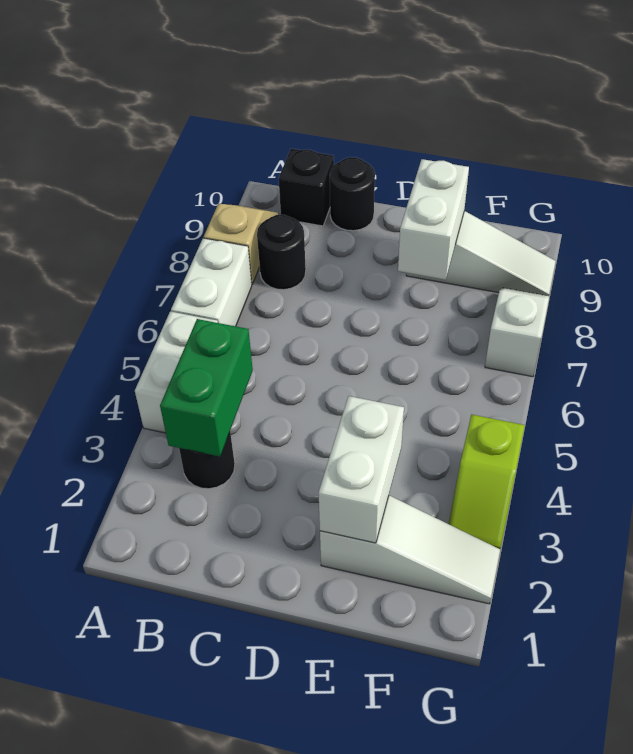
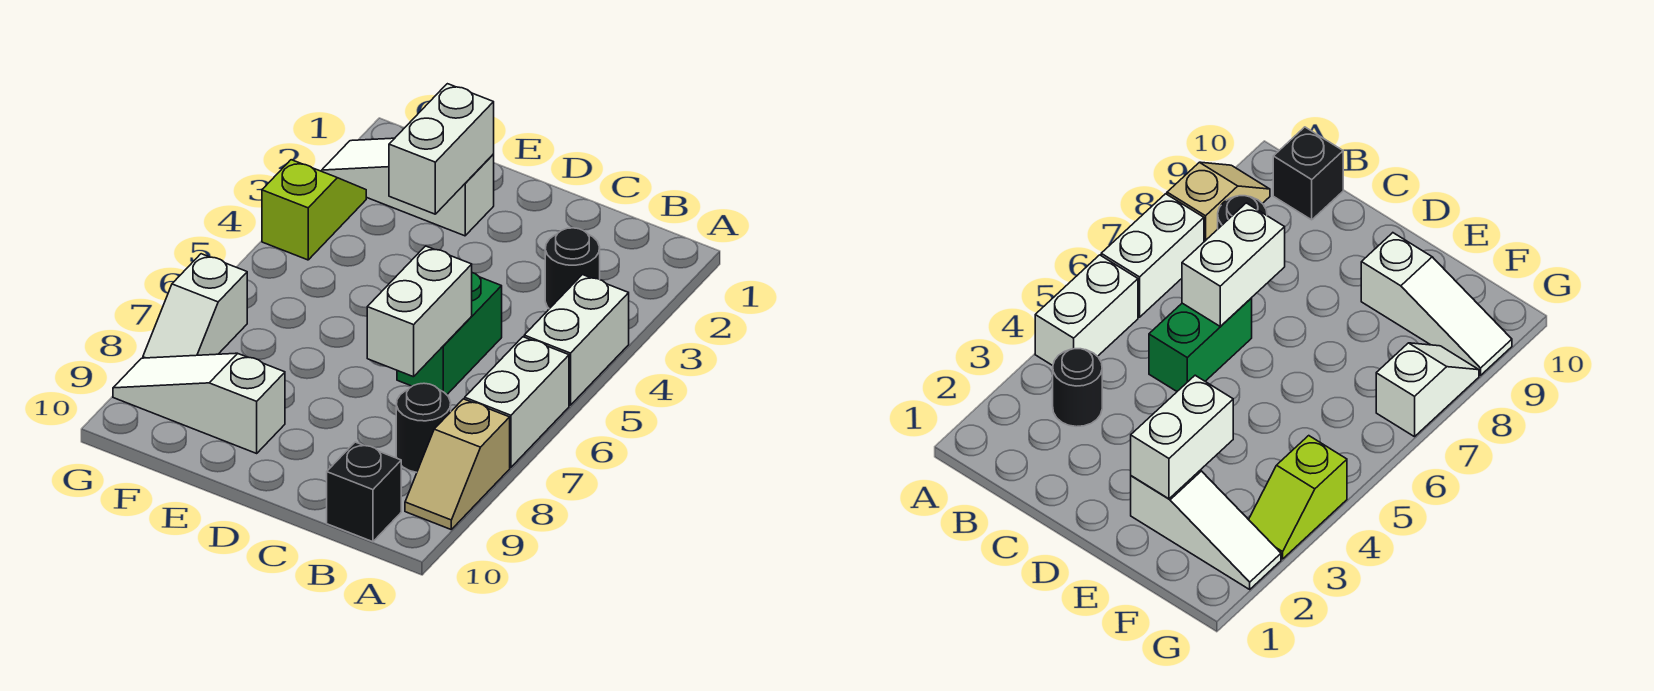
green 1x2 brick [160,319,253,457] -> green 1x2 brick moved to [397,273,502,395]
black 1x1 round brick [330,157,375,231] -> none
white 1x2 brick [398,159,469,280] -> white 1x2 brick moved to [367,246,472,377]

